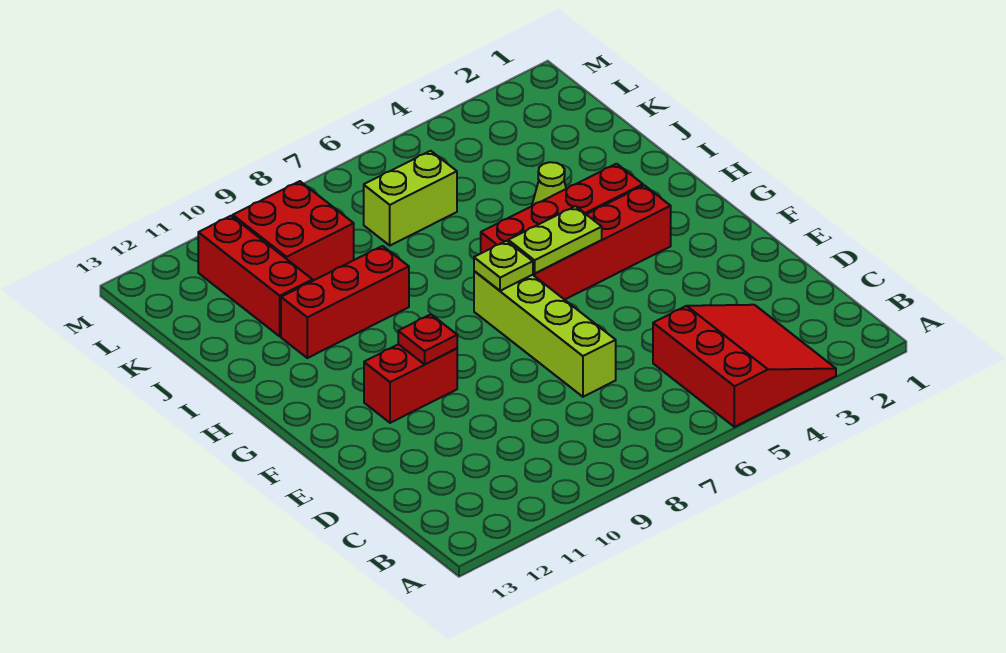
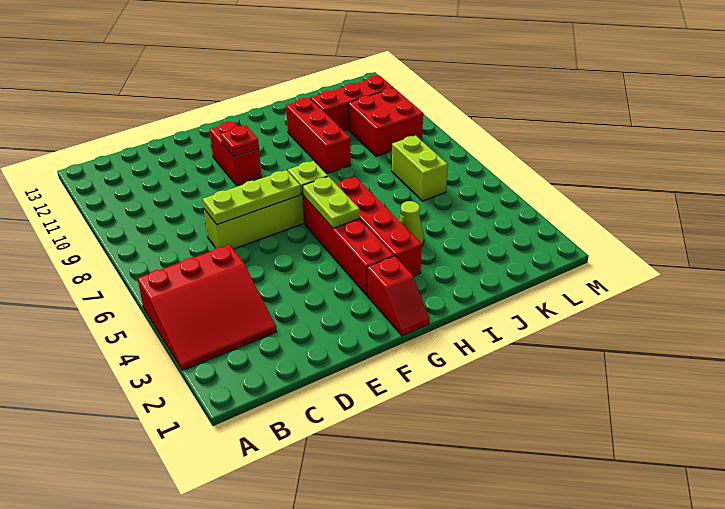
none -> lime 1x3 plate [203,170,301,225]
none -> red 1x2 slope [367,256,430,336]

